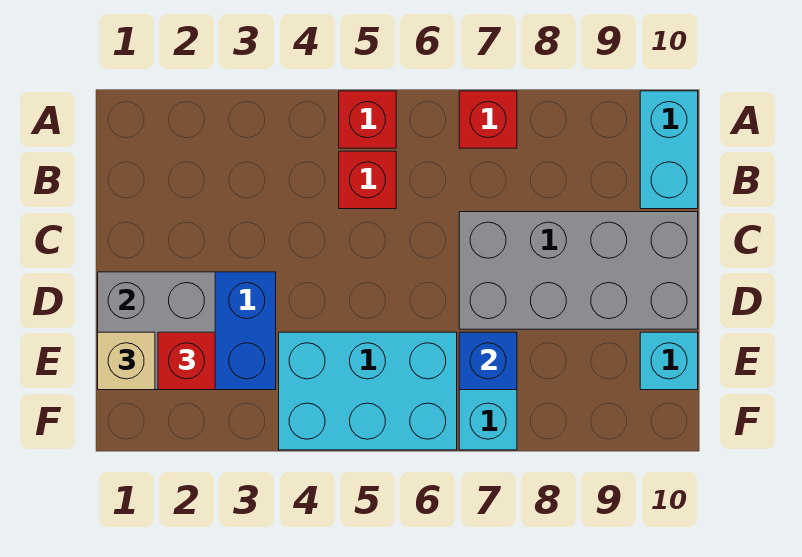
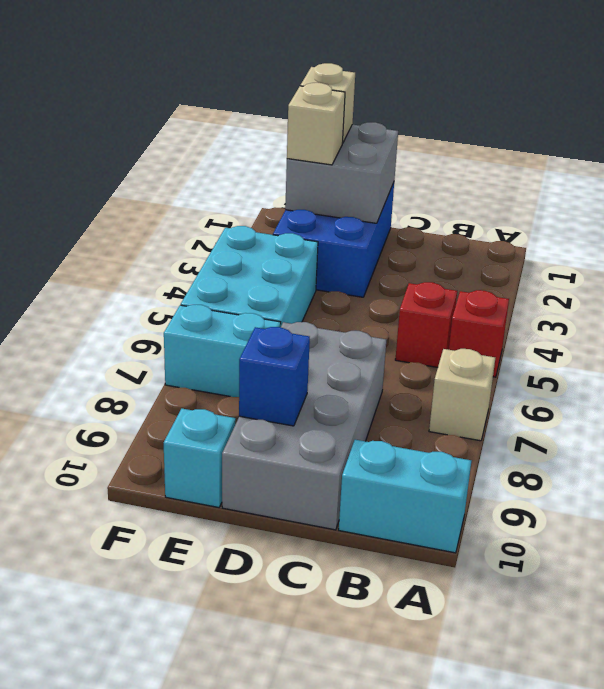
red 1x1 brick [459,91,517,148] -> tan 1x1 brick [429,349,495,441]
red 1x1 brick [158,332,215,390] -> tan 1x1 brick [287,83,345,165]
blue 1x1 brick [459,332,517,390] -> blue 1x1 brick moved to [239,327,310,426]

